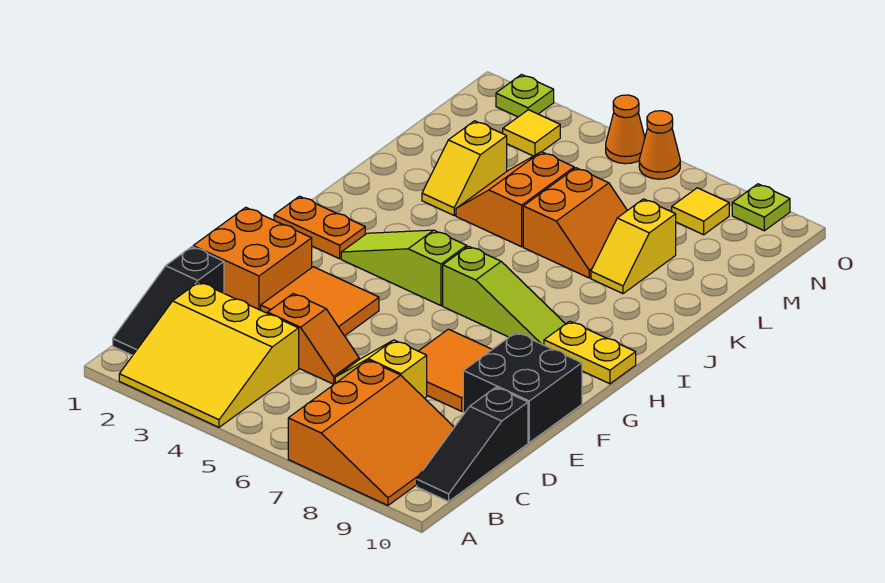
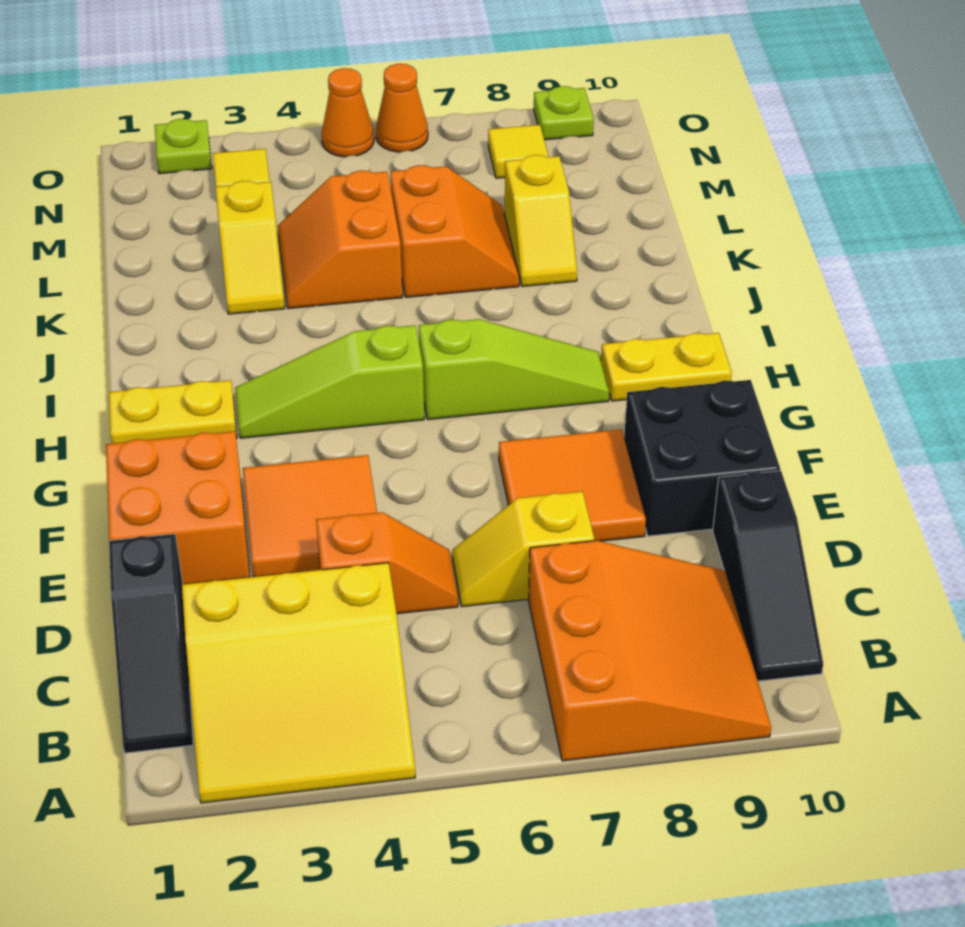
orange 1x2 plate [274,196,365,259] -> yellow 1x2 plate [109,380,237,443]

